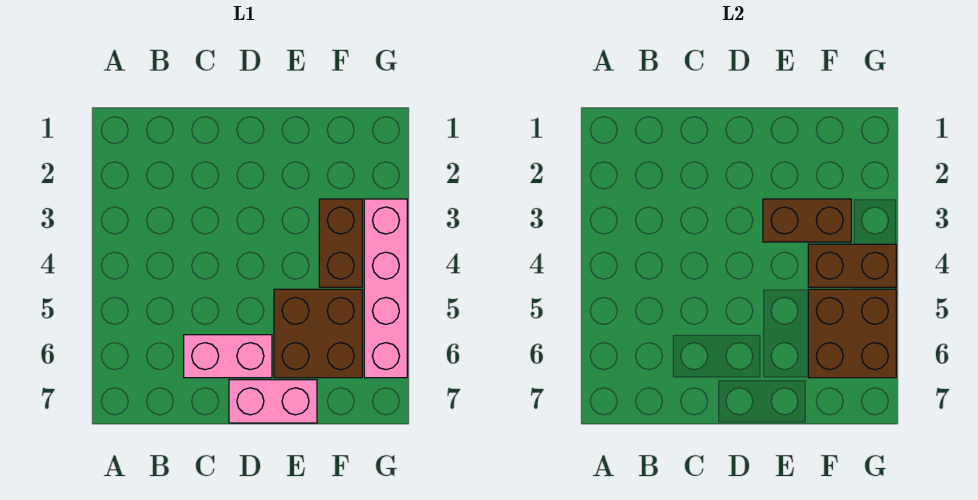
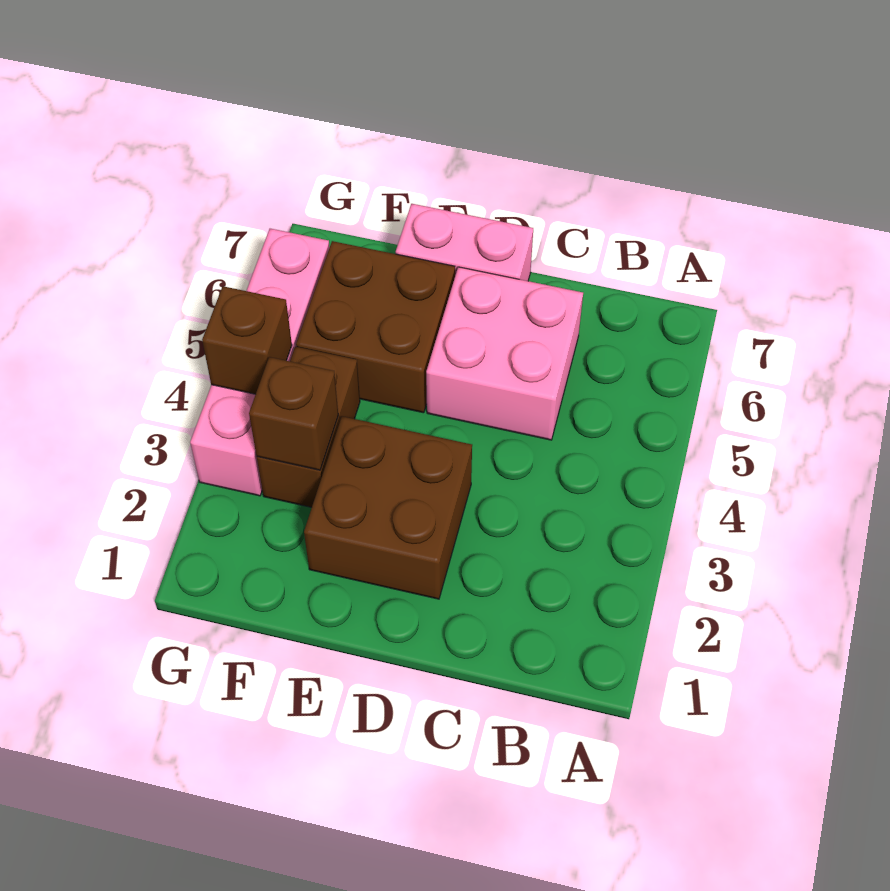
pink 1x2 brick [184,335,272,378] -> pink 2x2 brick [426,267,583,440]
brown 1x2 brick [763,199,851,242] -> brown 1x1 brick [249,357,338,470]
brown 1x2 brick [808,244,896,287] -> brown 1x1 brick [202,286,292,394]
brown 2x2 brick [808,289,896,378] -> brown 2x2 brick moved to [304,416,472,599]

